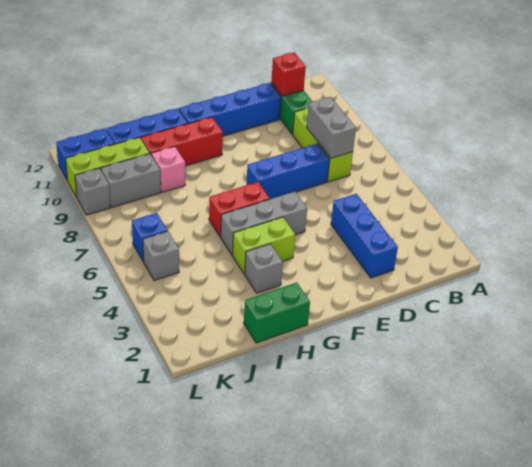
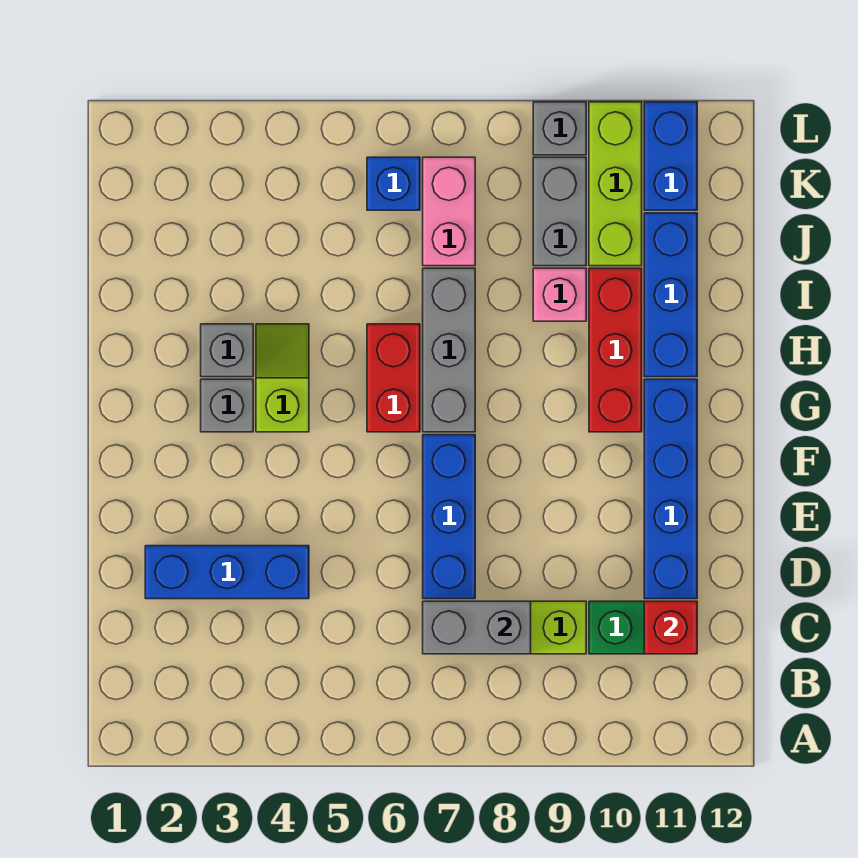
grey 1x3 brick [221,192,307,255] -> grey 1x3 brick moved to [423,268,475,432]
lime 1x2 brick [233,217,295,274] -> lime 1x2 slope [256,324,309,432]
green 1x2 brick [244,283,310,343] -> none
none -> pink 1x2 brick [423,157,475,266]
grey 1x1 brick [143,231,179,281] -> grey 1x1 brick moved to [201,379,253,432]

